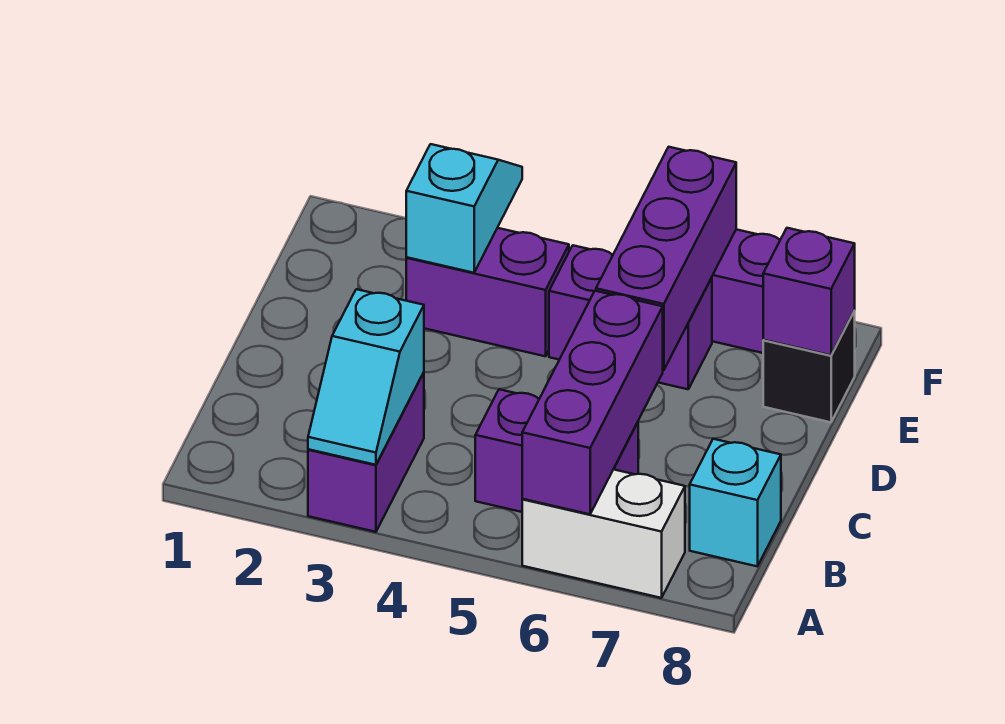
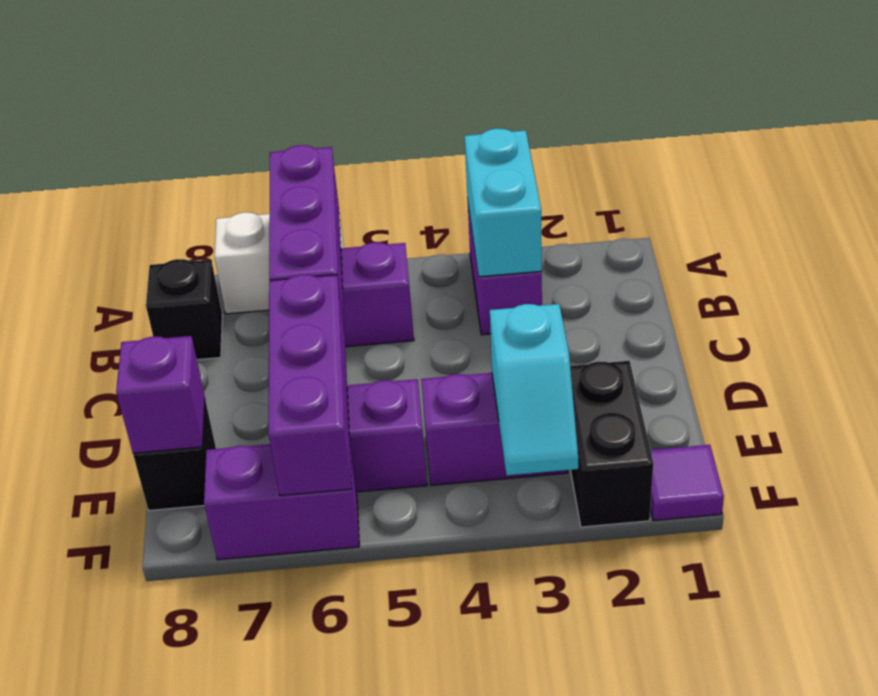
cyan 1x2 slope [308,289,424,465] -> cyan 1x2 brick [464,128,542,277]
cyan 1x1 brick [690,439,781,566] -> black 1x1 brick [146,259,222,360]
none -> black 1x2 brick [570,361,653,527]
none -> purple 1x1 tile [650,445,724,521]

